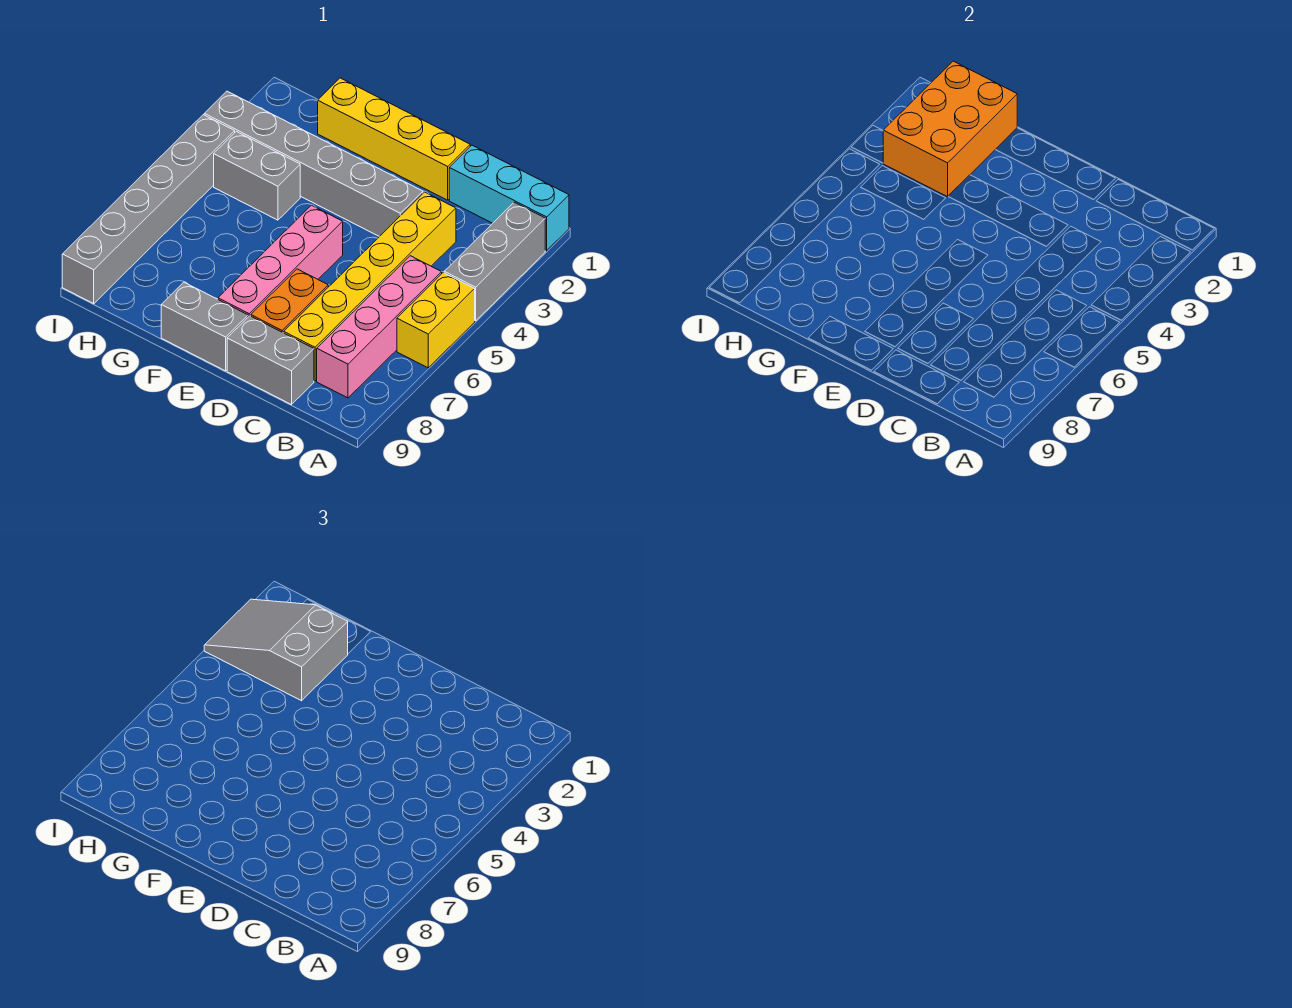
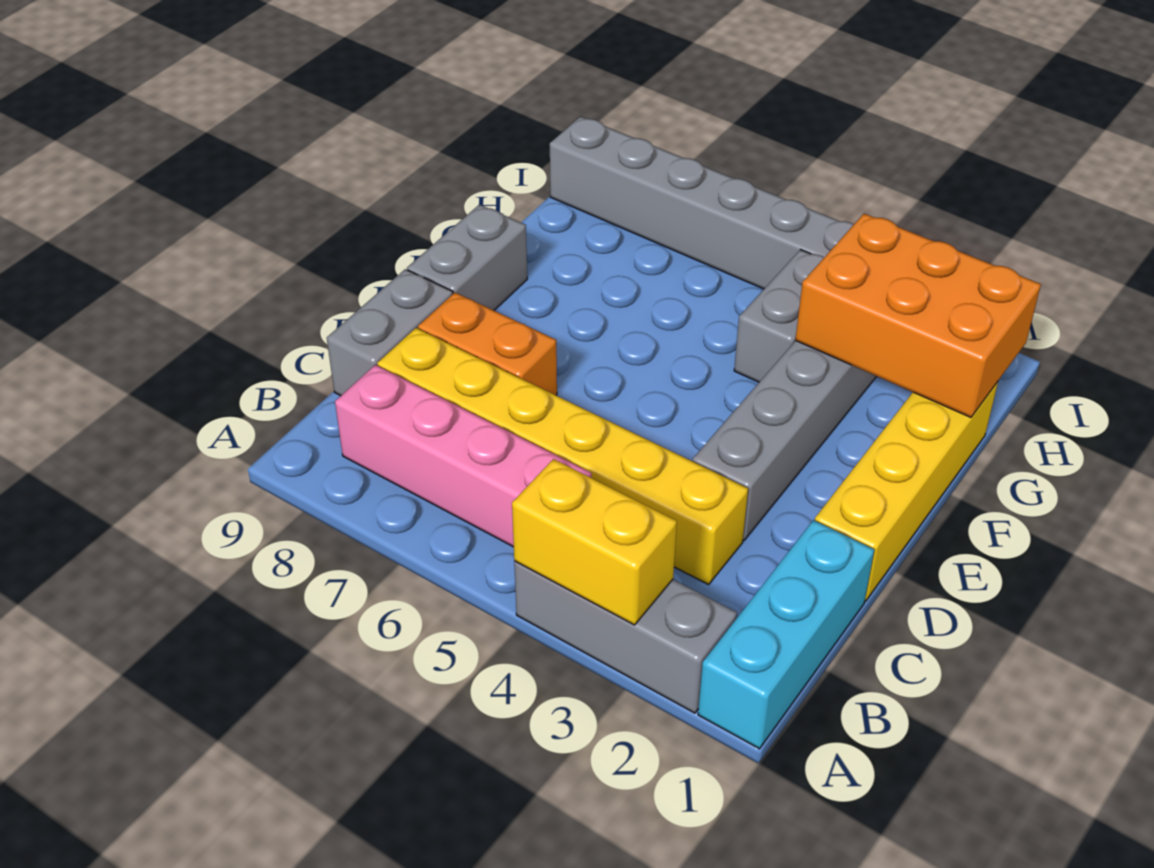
yellow 1x2 brick [397,273,475,368] -> yellow 1x2 brick moved to [512,459,677,625]
pink 1x4 brick [218,205,343,317] -> none
grey 2x3 slope [204,599,348,701] -> none

